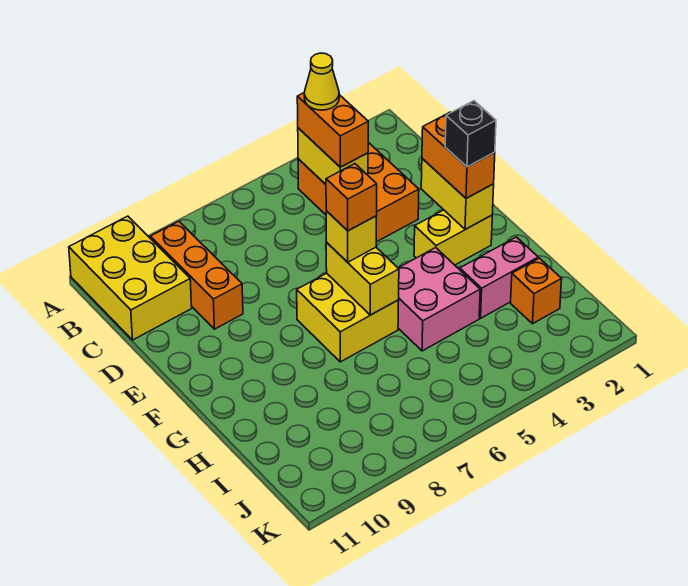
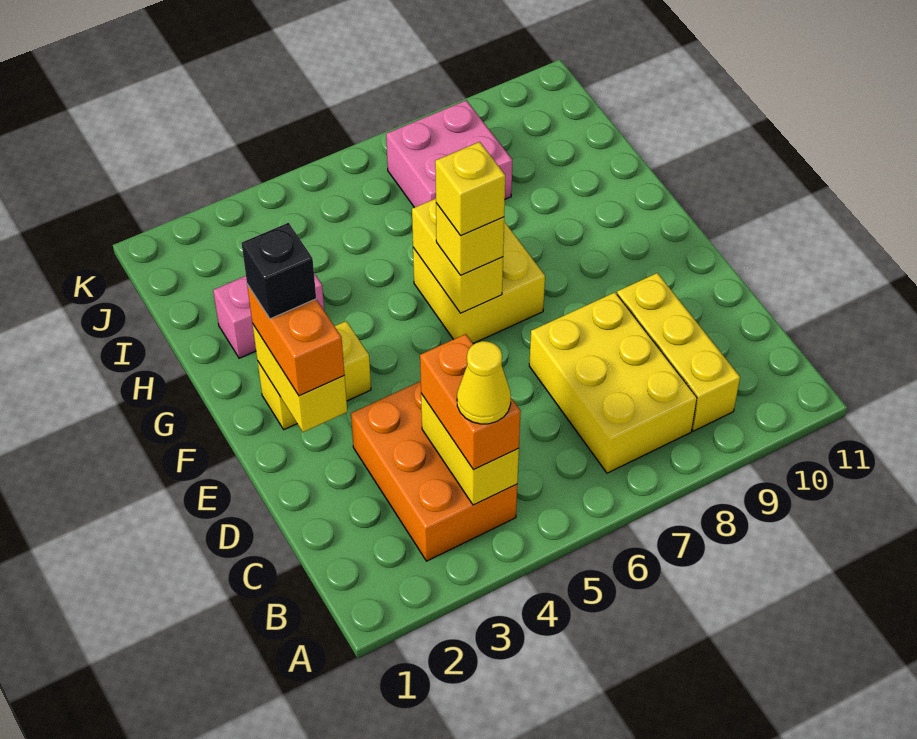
yellow 2x3 brick [69,216,192,340] -> yellow 2x3 brick moved to [529,292,697,473]
orange 1x3 brick [150,221,243,329] -> yellow 1x3 brick [617,273,740,431]
orange 1x1 brick [326,164,377,231] -> yellow 1x1 brick [435,142,505,236]
pink 2x2 brick [398,248,480,351] -> pink 2x2 brick moved to [386,100,512,208]
orange 1x1 brick [511,258,562,324] -> none

